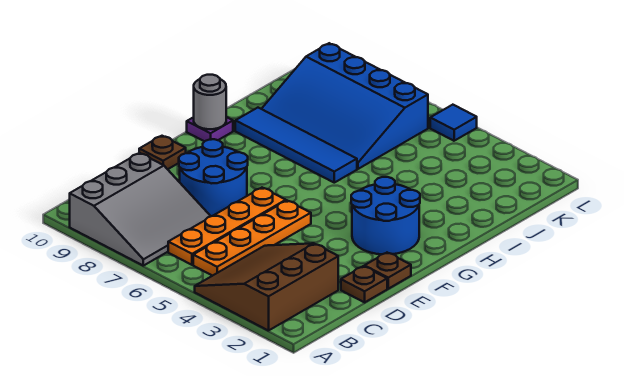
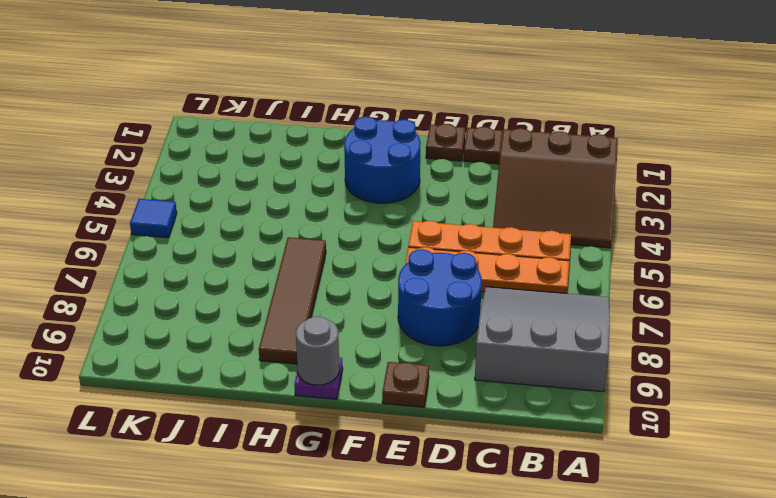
blue 1x4 tile [235,108,357,183] -> brown 1x4 tile [259,237,326,364]
blue 3x4 slope [262,43,428,169] -> none

